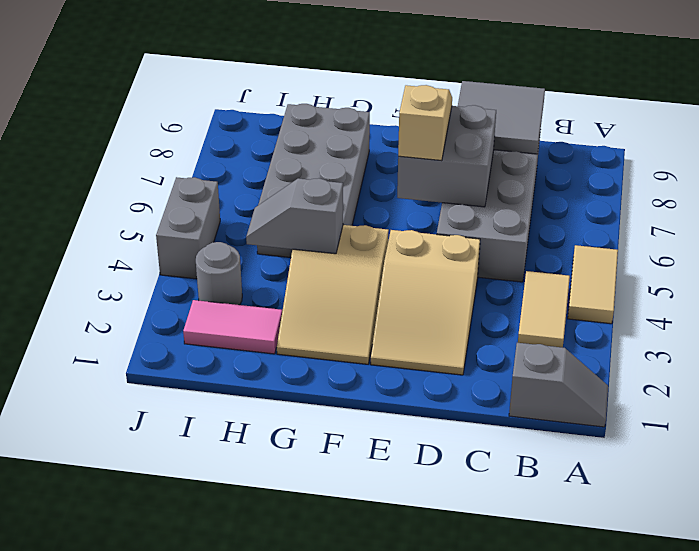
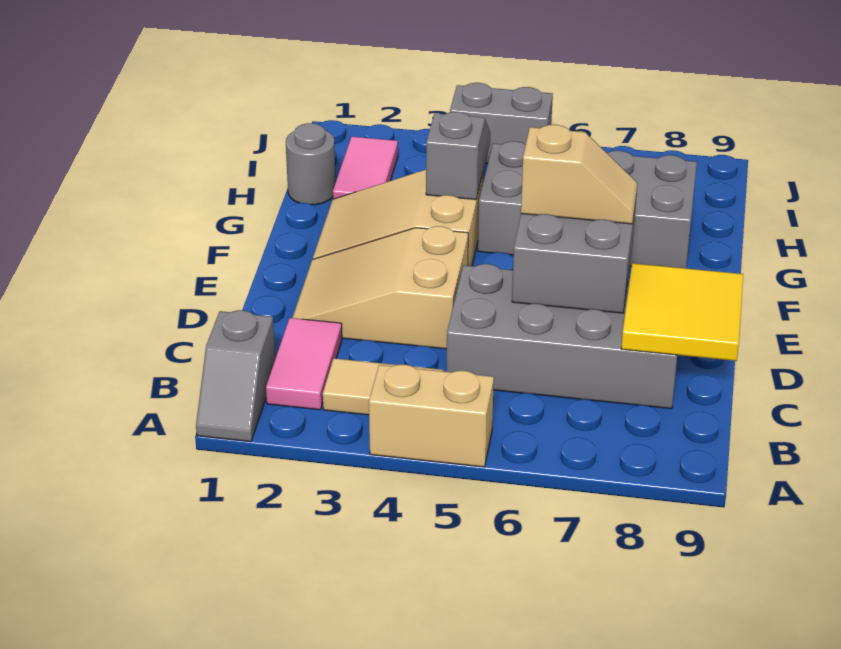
tan 1x2 tile [568,245,618,324] -> tan 1x2 brick [369,365,494,467]
none -> pink 1x2 tile [266,318,342,410]
grey 2x2 tile [458,81,545,154] -> yellow 2x2 tile [621,263,743,361]
grey 1x1 round brick [196,242,242,305] -> grey 1x1 round brick moved to [286,123,336,205]

